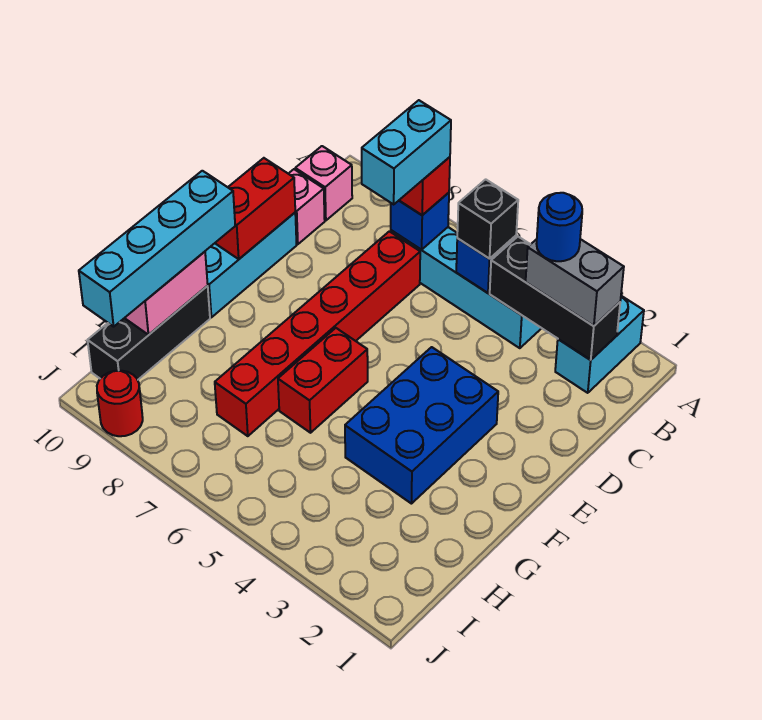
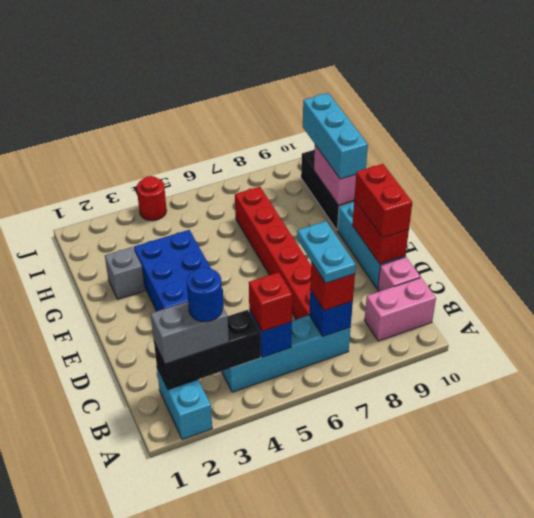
black 1x1 brick [457,179,518,259] -> red 1x1 brick [249,272,292,331]
cyan 1x2 brick [362,100,451,204] -> cyan 1x2 plate [297,221,356,283]
pink 1x1 brick [295,146,352,221] -> pink 1x2 brick [364,278,436,341]
red 1x2 brick [278,328,368,433] -> red 1x2 brick moved to [354,164,412,238]
cyan 1x4 brick [79,171,235,327] -> cyan 1x3 brick [303,93,368,179]
none -> grey 1x1 brick [105,247,145,299]
red 1x1 round brick [97,371,143,436] -> red 1x1 round brick moved to [137,176,167,221]

